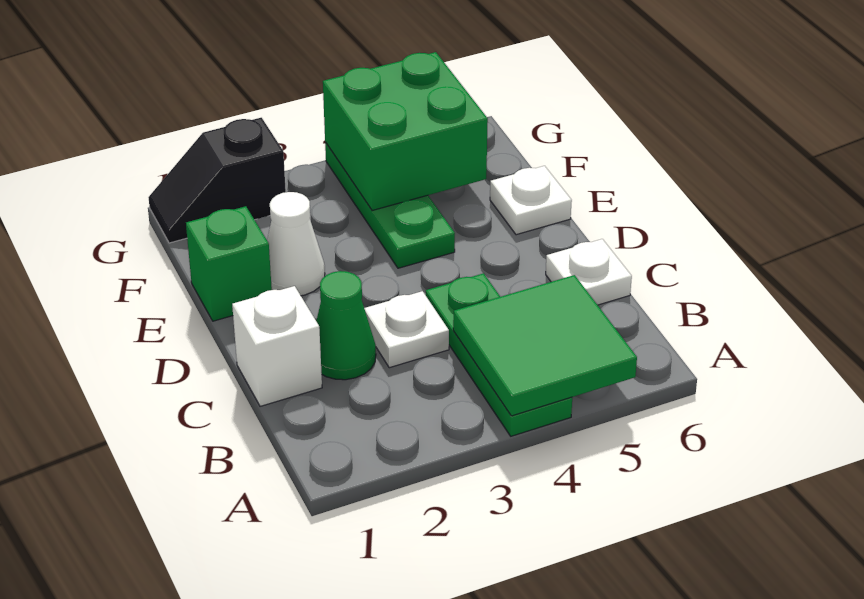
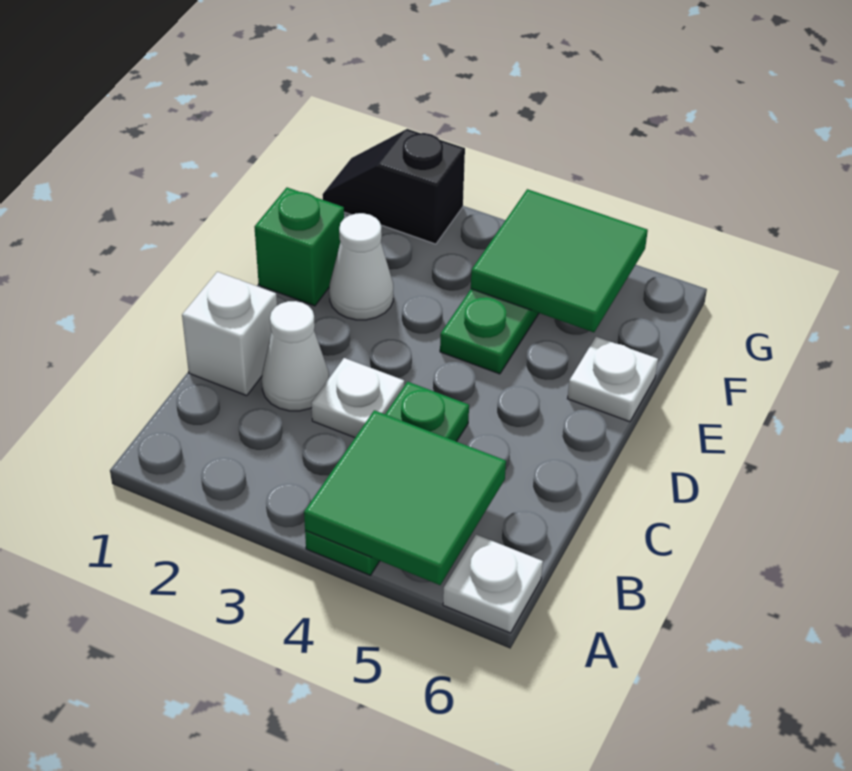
green 1x1 cone [316,271,376,380] -> white 1x1 cone [262,301,329,411]
white 1x1 plate [546,239,632,305] -> white 1x1 plate moved to [443,535,543,633]
green 2x2 brick [323,52,488,211] -> green 2x2 tile [471,189,648,332]

